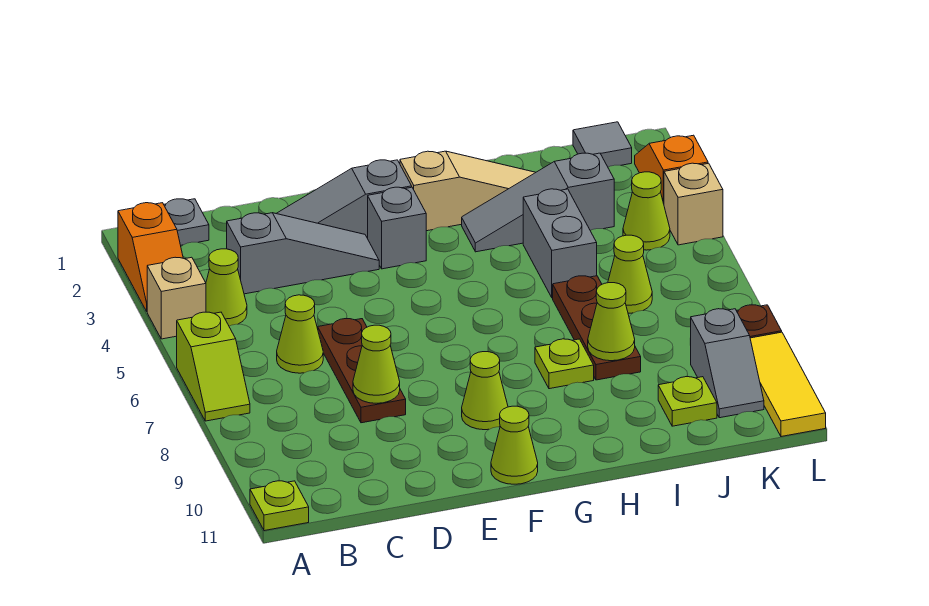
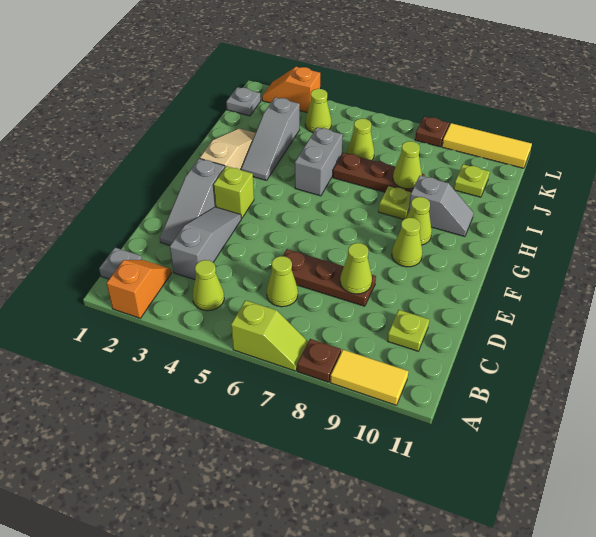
orange 1x2 slope [118,203,183,311] -> orange 1x2 slope turned to [107,260,171,318]
tan 1x1 brick [147,257,206,339] -> none
none -> brown 1x1 plate [297,339,341,382]
none -> yellow 1x2 tile [330,350,408,405]
lime 1x1 plate [250,481,309,531] -> lime 1x1 plate moved to [387,310,430,351]
grey 1x1 brick [368,187,426,269] -> lime 1x1 brick [214,166,254,218]
lime 1x1 cone [491,406,538,484] -> lime 1x1 cone moved to [407,197,432,245]
grey 1x2 brick [523,189,597,298] -> grey 1x2 brick turned to [295,128,343,196]
grey 1x1 tile [573,122,632,167] -> grey 1x1 plate [226,87,261,116]
grey 1x2 slope [691,309,764,418] -> grey 1x2 slope moved to [408,176,474,237]
tan 1x1 brick [664,163,723,245] -> none

